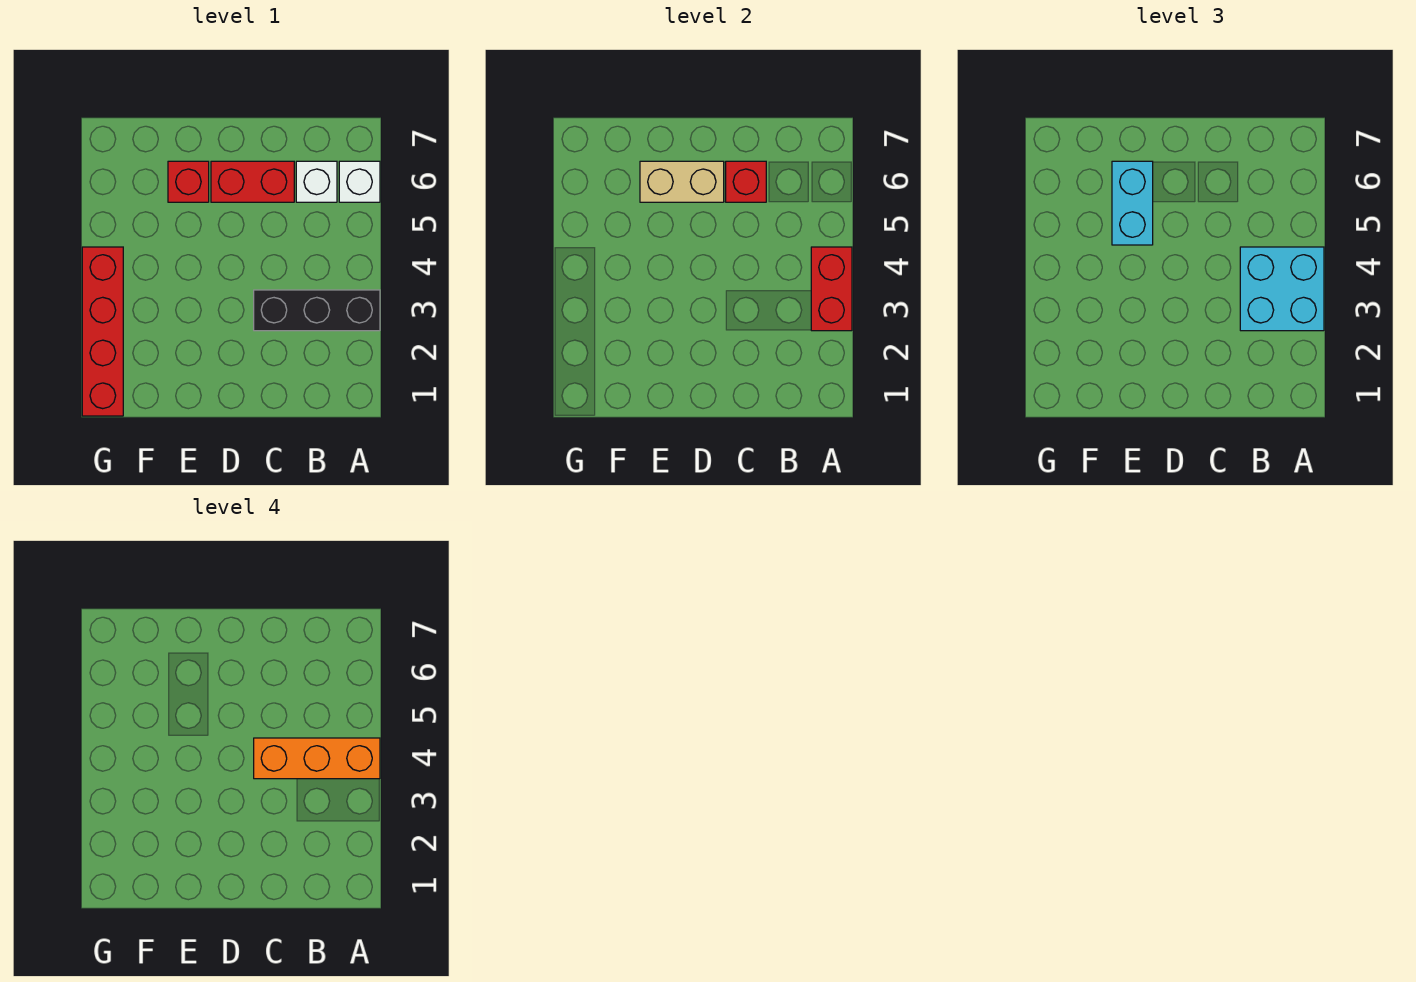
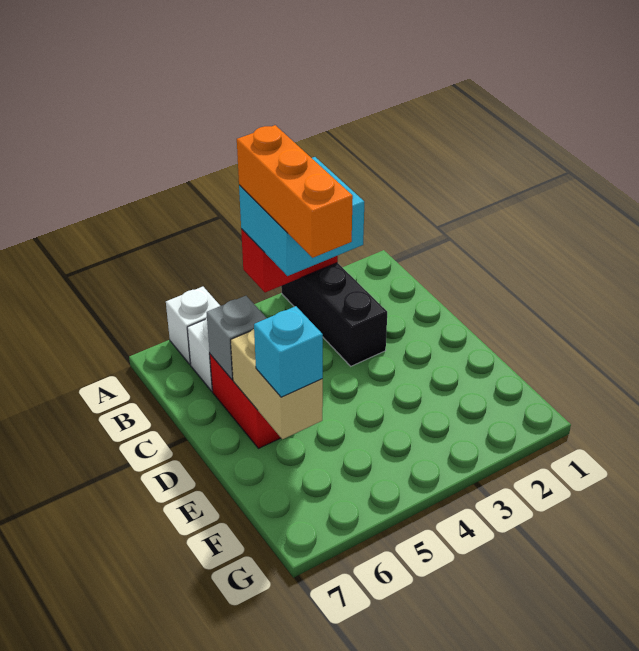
red 1x1 brick [726,161,766,202] -> grey 1x1 brick [207,296,267,380]
cyan 1x2 brick [1112,161,1153,245] -> cyan 1x1 brick [254,306,323,397]
red 1x1 brick [168,161,209,202] -> none
red 1x4 brick [82,247,123,416] -> none

